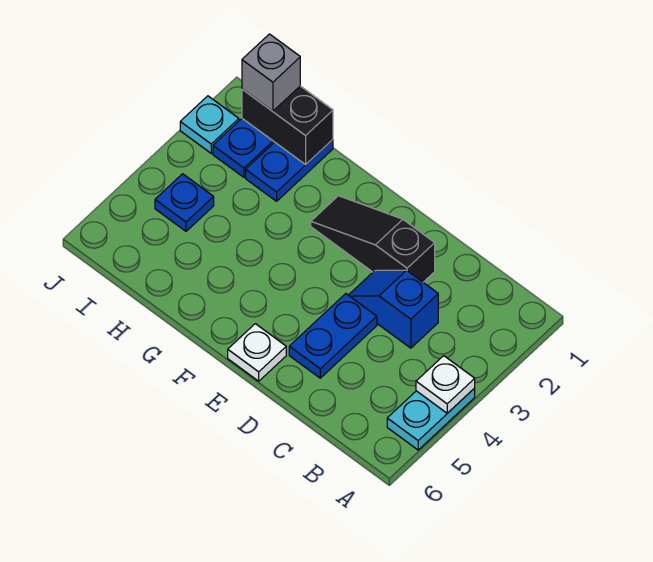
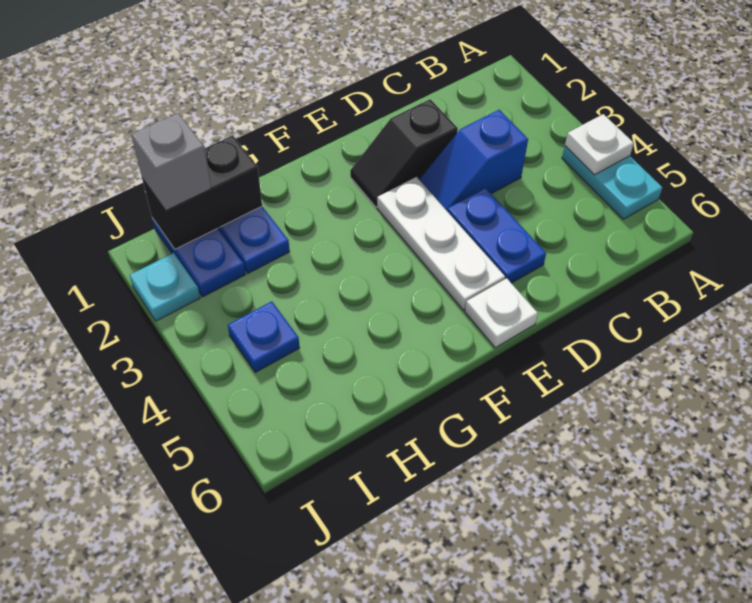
black 1x3 slope [311,196,435,282] -> black 1x2 slope [350,99,458,207]
none -> white 1x3 plate [377,177,505,310]

